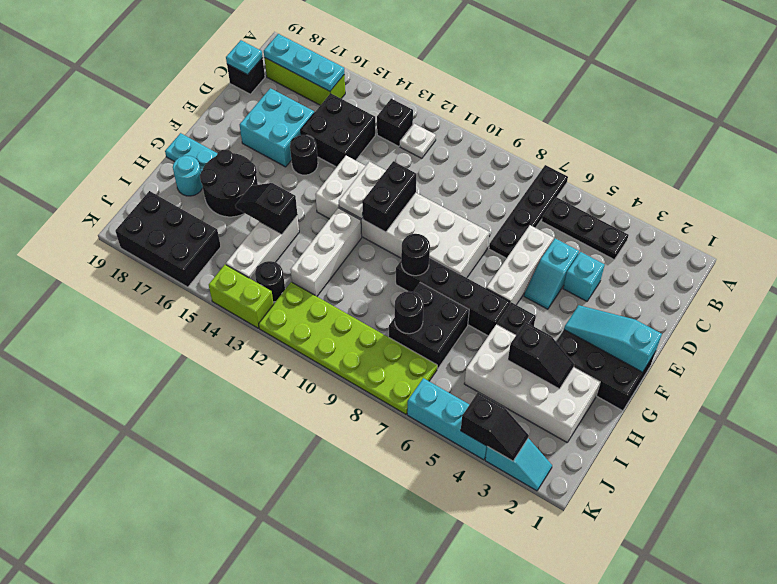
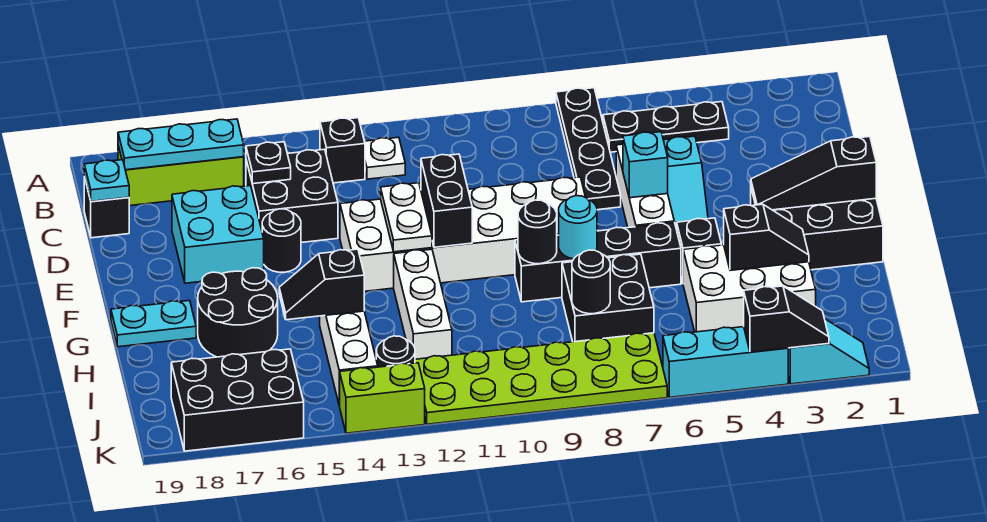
none -> black 1x1 plate [246,142,291,184]
cyan 1x1 brick [563,252,605,301] -> cyan 1x1 brick moved to [623,132,668,198]
cyan 1x3 slope [564,305,662,372] -> black 1x3 slope [751,137,876,210]
white 2x4 brick [464,324,600,442] -> white 2x3 brick [683,245,816,332]
cyan 1x1 round brick [173,156,203,196] -> cyan 1x1 round brick moved to [559,196,597,259]

